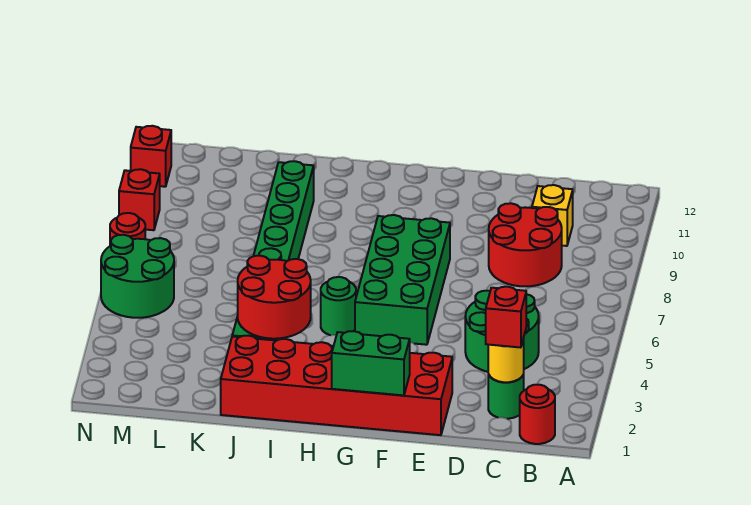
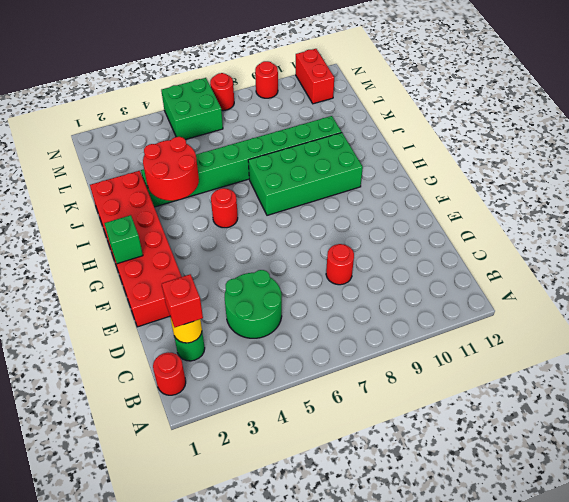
red 2x2 round brick [489,203,562,286] -> red 1x1 round brick [326,244,354,285]
yellow 1x1 brick [532,185,573,246] -> none
green 1x2 brick [332,331,410,395] -> green 1x1 brick [105,215,143,264]
green 2x4 brick [355,215,450,345] -> green 2x4 brick moved to [248,133,363,215]
green 1x1 round brick [321,277,356,335] -> red 1x1 round brick [211,188,238,228]
green 2x2 round brick [101,235,174,318] -> green 2x2 brick [161,78,223,140]
red 1x1 brick [119,169,160,230] -> red 1x1 round brick [255,61,278,98]
red 1x1 brick [131,126,171,187] -> red 1x2 brick [296,49,334,104]

